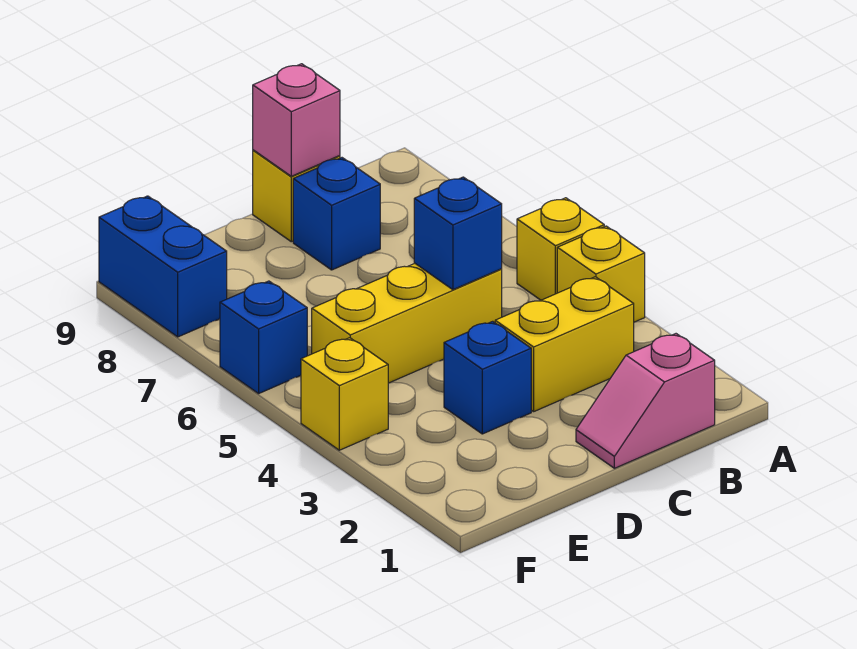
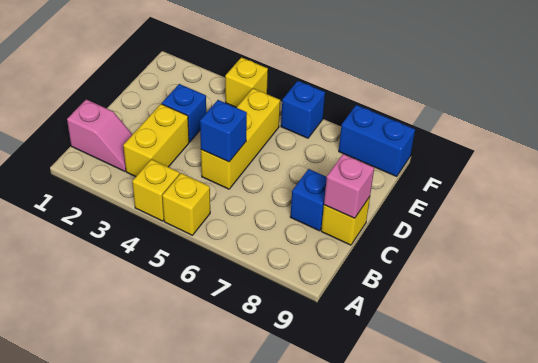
pink 1x2 slope [576,334,715,468] -> pink 1x2 slope turned to [67,99,133,171]

